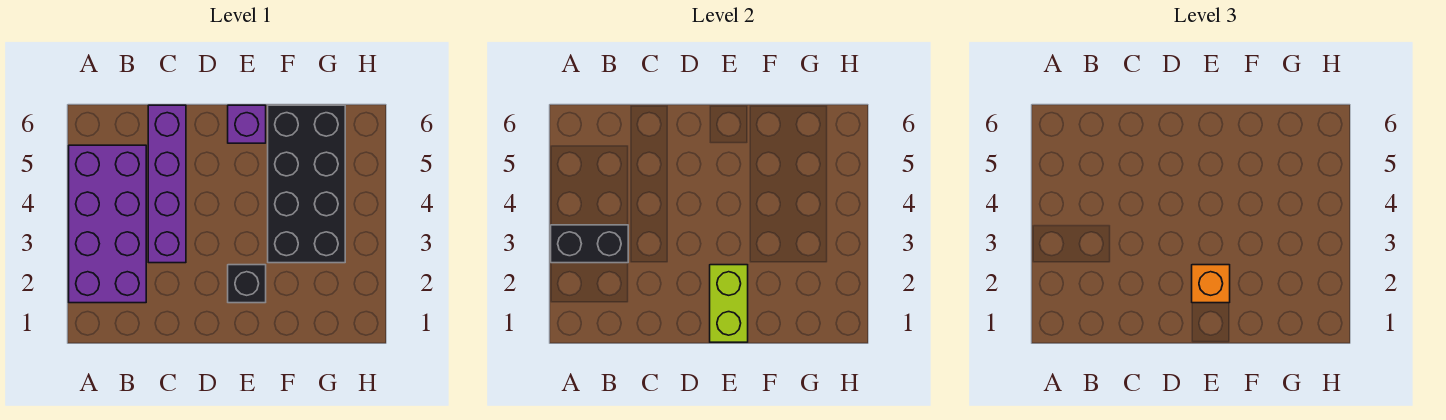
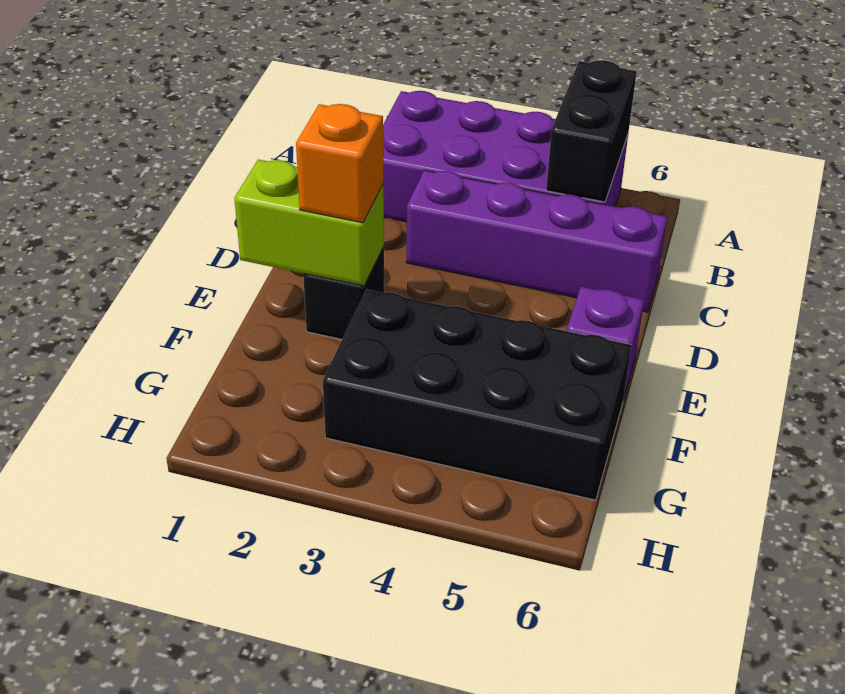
black 1x2 brick [551,225,628,263] -> black 1x2 brick moved to [546,60,637,202]

